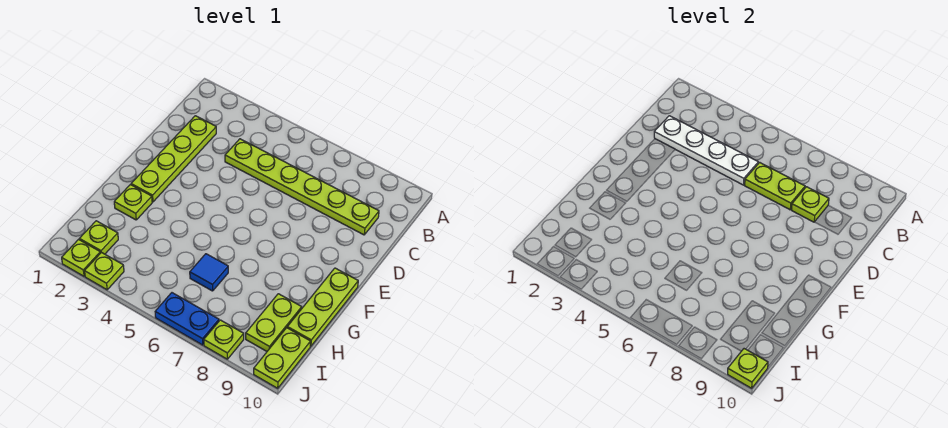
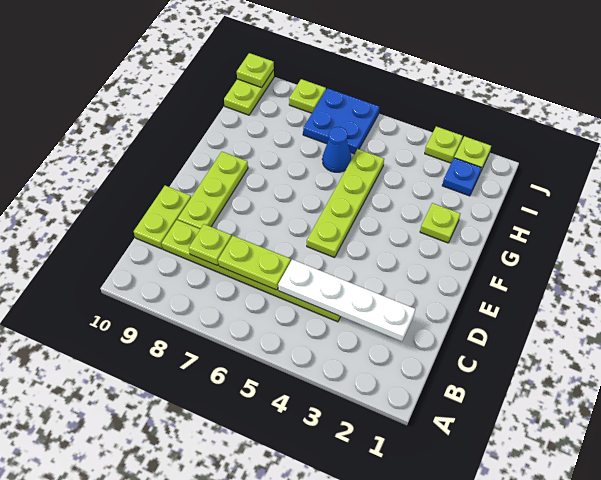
lime 1x4 plate [131,116,216,202] -> lime 1x4 plate moved to [307,149,384,258]
lime 1x3 plate [287,268,358,346] -> lime 1x3 plate moved to [178,152,248,229]
blue 1x1 tile [190,254,228,291] -> blue 1x1 cone [322,127,351,172]
lime 1x2 plate [246,294,302,351] -> lime 1x2 plate moved to [134,186,191,249]
lime 1x1 plate [80,221,118,254] -> blue 1x1 plate [442,158,481,196]
blue 1x2 plate [155,293,219,345] -> blue 2x2 plate [303,88,379,154]

